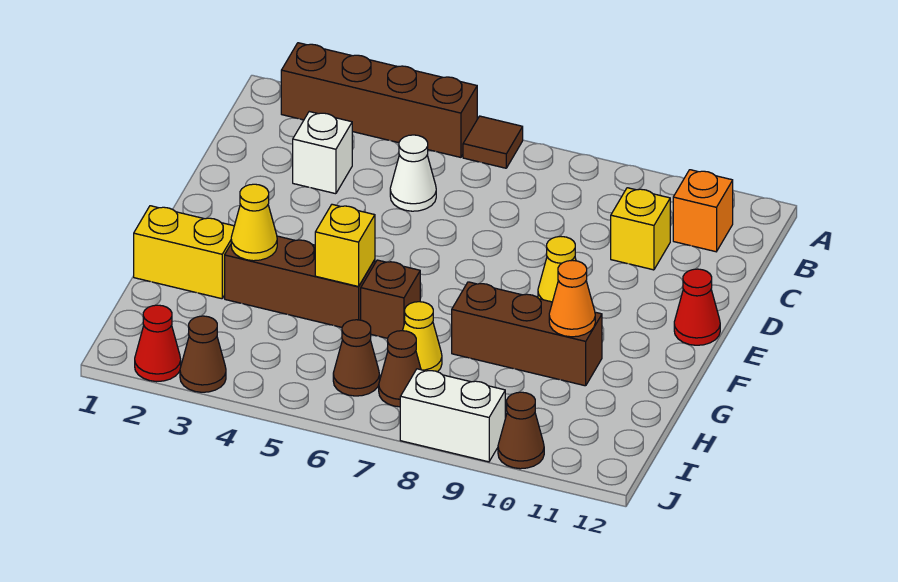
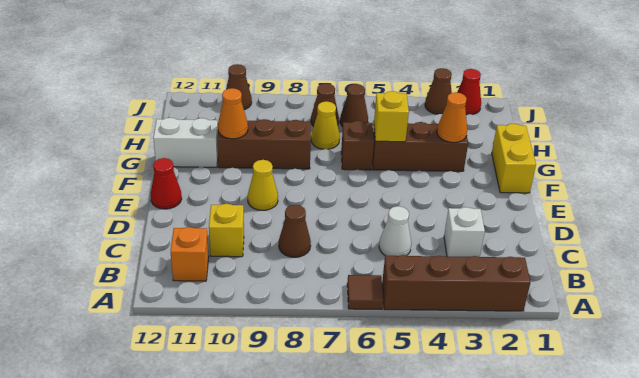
none -> brown 1x1 cone [279,205,311,257]
yellow 1x2 brick [134,206,234,299] -> yellow 1x2 brick turned to [492,124,536,193]
yellow 1x1 cone [231,184,277,261] -> orange 1x1 cone [437,92,467,143]
white 1x2 brick [400,369,505,462] -> white 1x2 brick moved to [153,118,218,167]

